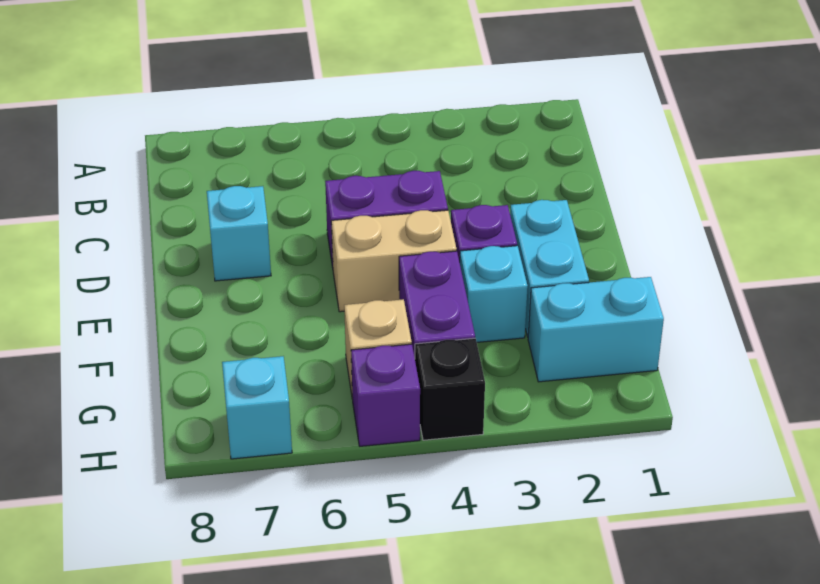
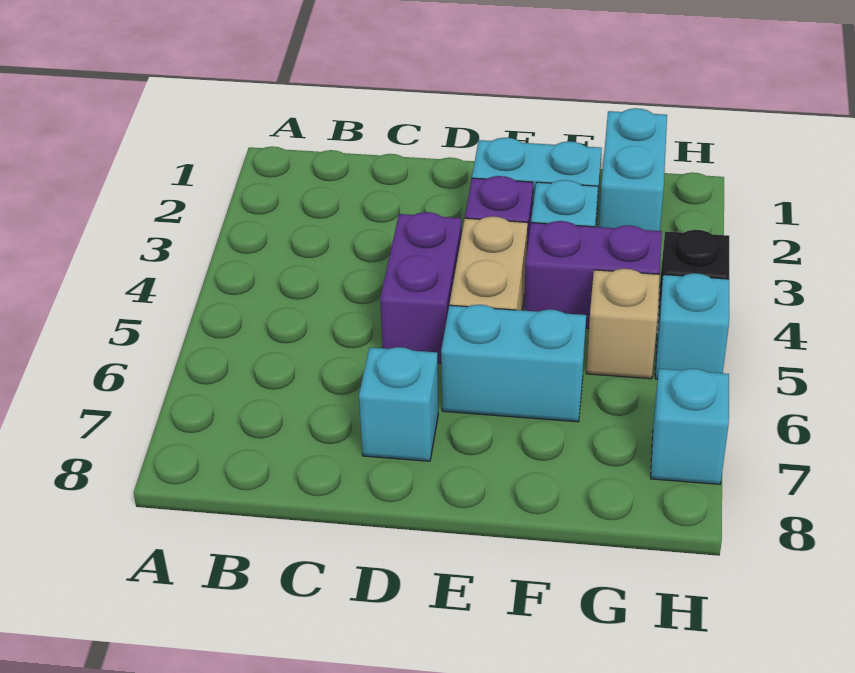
none -> cyan 1x2 brick [441,305,586,422]
purple 1x1 brick [351,344,420,446] -> cyan 1x1 brick [655,273,729,379]

